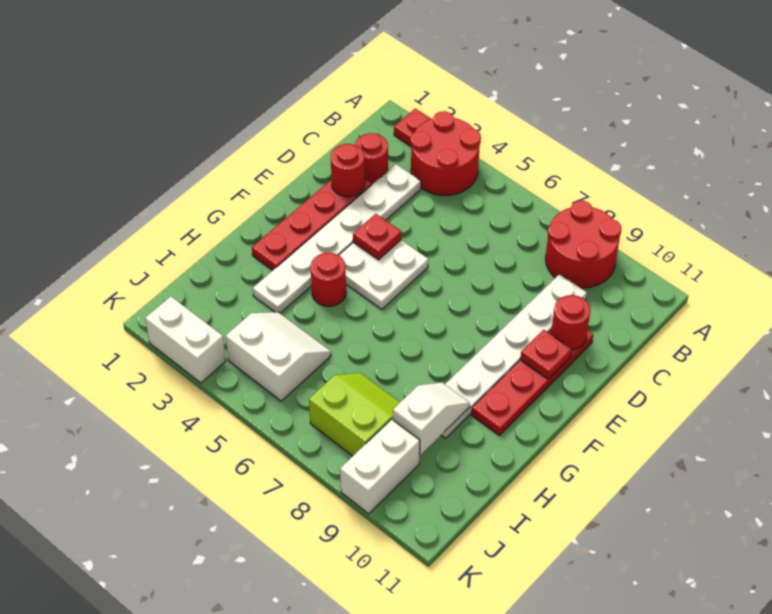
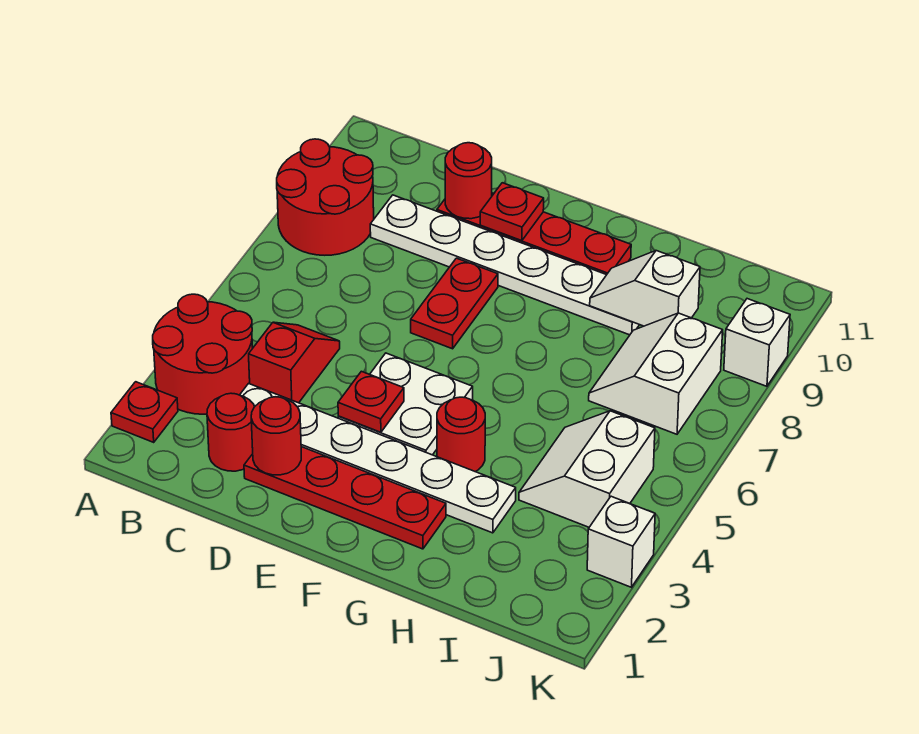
none -> red 1x2 slope [249,322,340,403]
none -> red 1x2 plate [411,258,498,349]
lime 2x2 slope [309,373,400,456] -> white 2x2 slope [589,313,723,434]
white 1x2 brick [340,419,420,514] -> white 1x1 brick [724,299,790,386]
white 1x2 brick [145,296,226,383] -> white 1x1 brick [587,496,655,587]

